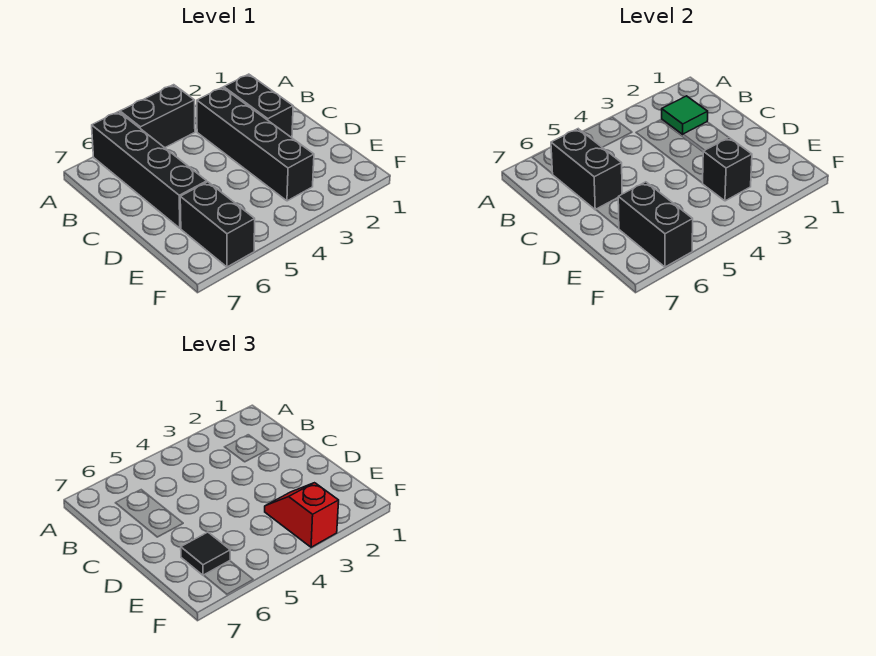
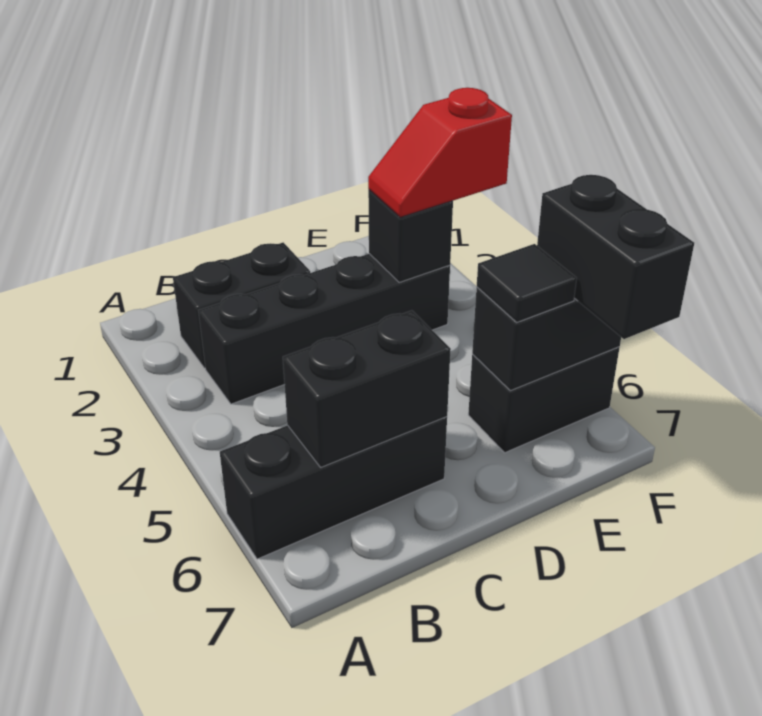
black 1x2 brick [120,85,195,148] -> black 1x2 brick moved to [537,175,694,339]
black 1x4 brick [92,112,207,228] -> black 1x3 brick [220,417,447,559]
green 1x1 tile [662,96,708,134] -> none

